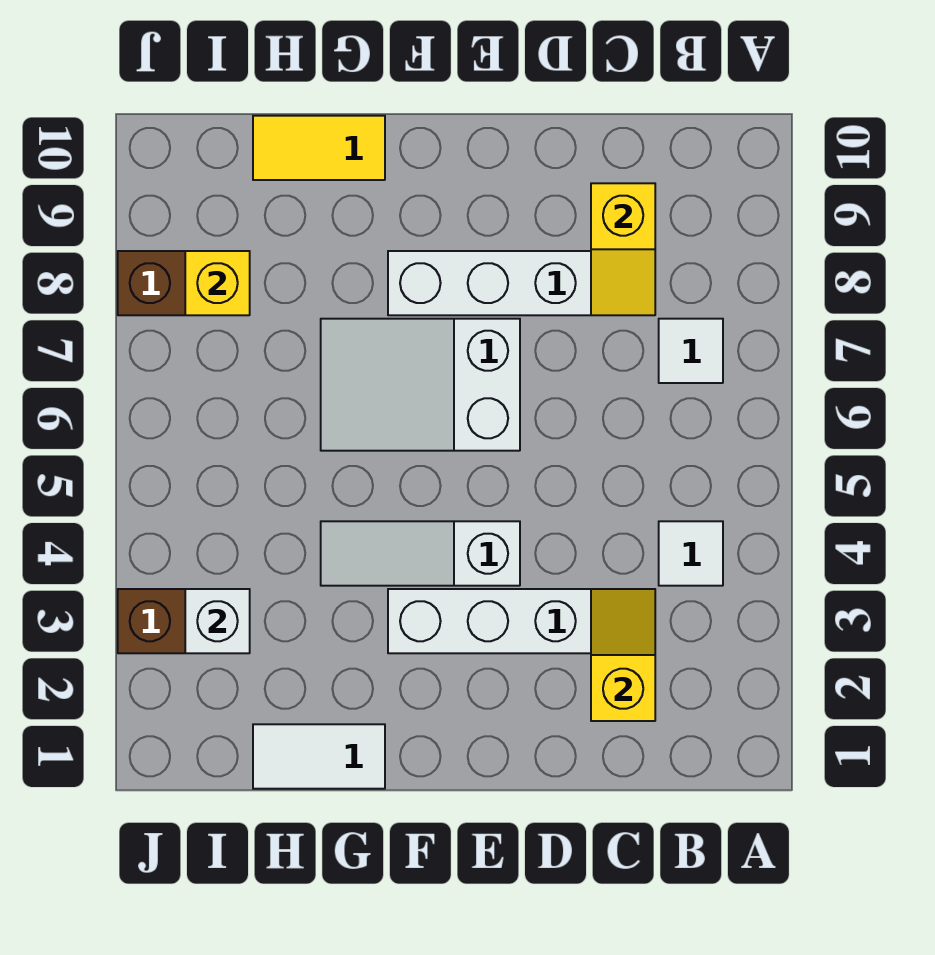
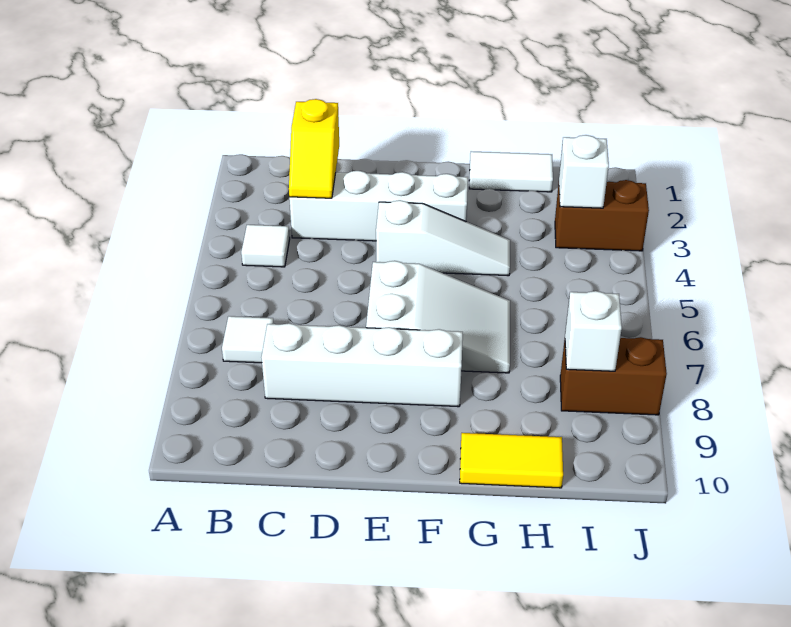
yellow 1x2 slope [591,183,655,315] -> none
yellow 1x1 brick [185,251,250,315] -> white 1x1 brick [565,291,622,371]

